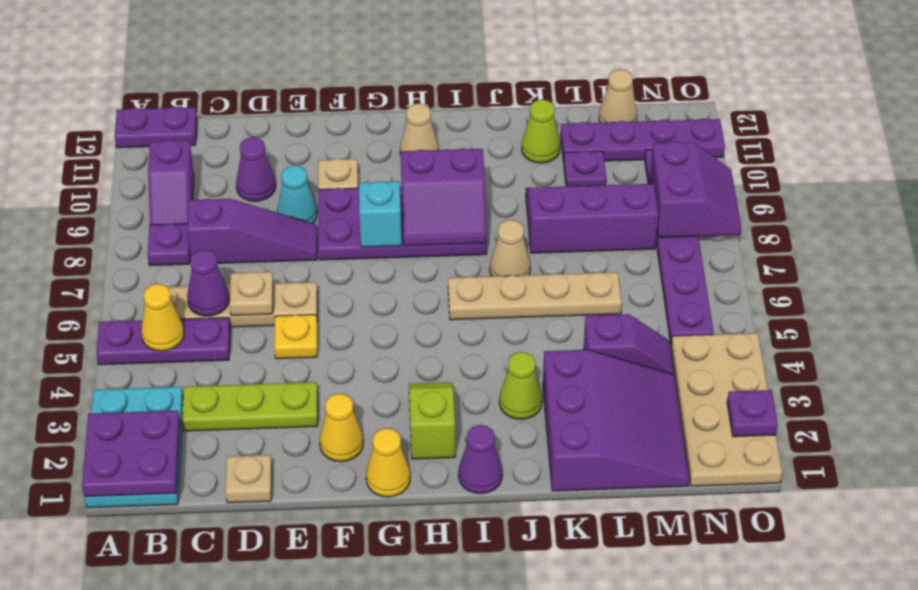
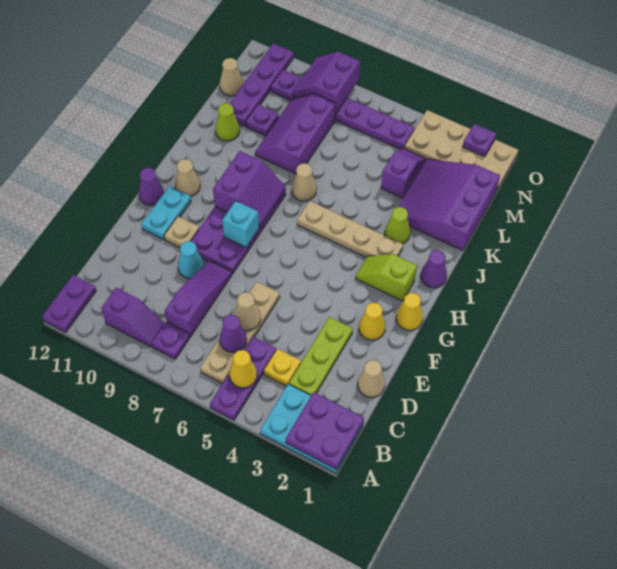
tan 1x1 plate [226,455,272,503] -> tan 1x1 cone [358,360,385,397]
tan 1x1 plate [230,272,273,315] -> tan 1x1 cone [234,292,261,330]
purple 1x1 cone [236,137,276,201] -> purple 1x1 cone moved to [139,168,164,205]
yellow 1x1 plate [274,315,317,359] -> yellow 1x1 plate moved to [264,349,301,386]
none -> cyan 1x2 plate [141,186,191,240]
tan 1x4 plate [448,272,622,320] -> tan 1x4 plate turned to [297,201,403,257]
purple 3x3 slope [543,350,689,491] -> purple 3x3 slope turned to [398,159,500,251]
purple 2x2 slope [650,142,742,238] -> purple 2x2 slope turned to [293,52,360,114]

